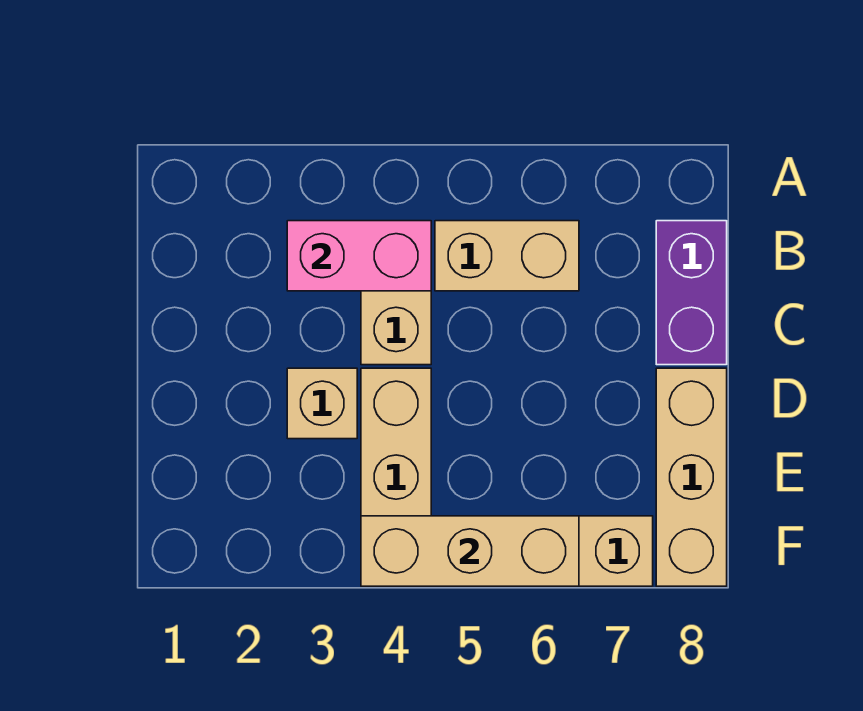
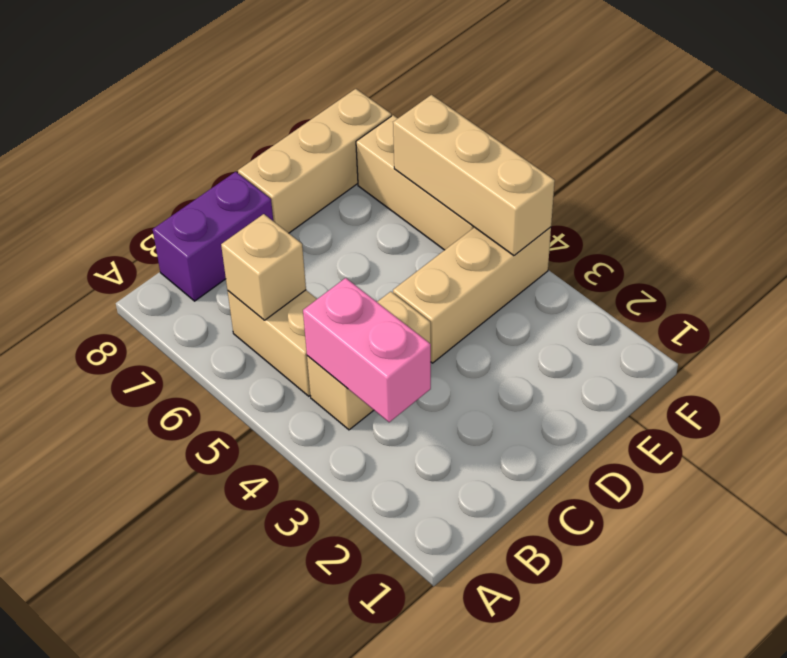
tan 1x1 brick [287,368,357,439] -> tan 1x1 brick moved to [221,214,306,320]

